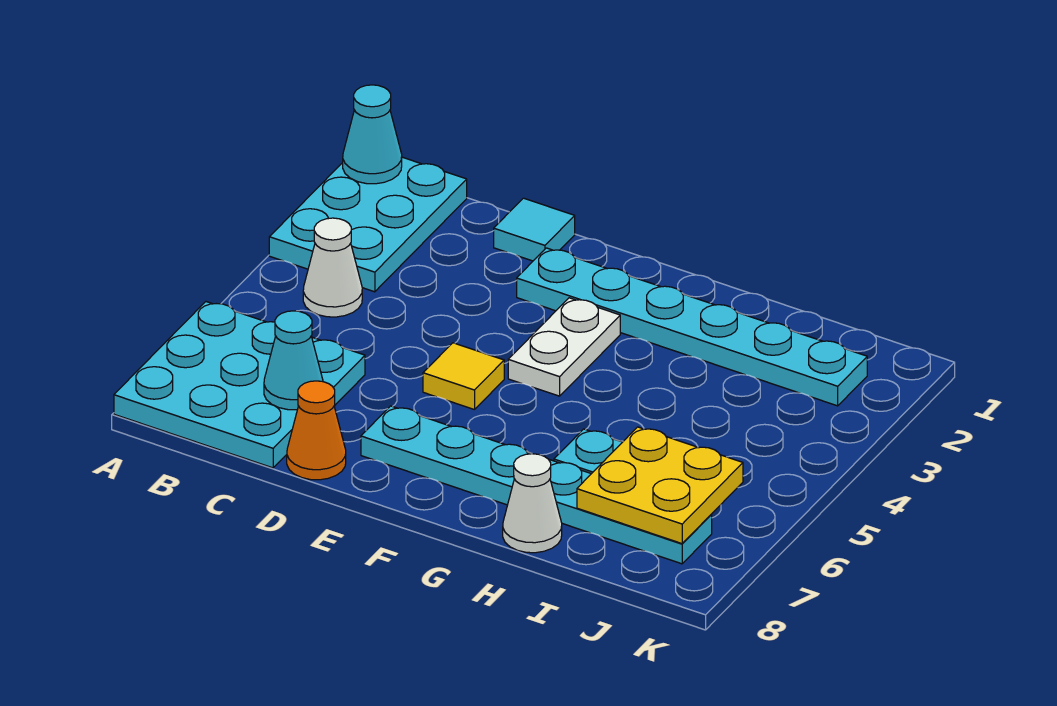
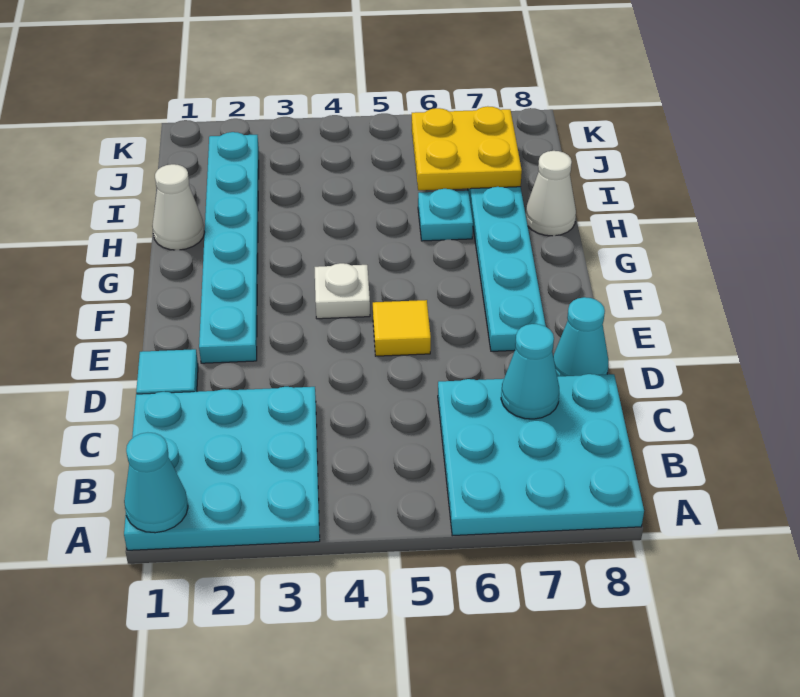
cyan 2x3 plate [269,157,467,292] -> cyan 3x3 plate [124,387,320,550]
white 1x1 cone [303,218,362,317] -> white 1x1 cone moved to [152,164,205,250]
orange 1x1 cone [287,381,346,480] -> cyan 1x1 cone [553,297,608,377]
white 1x2 plate [508,298,620,396] -> white 1x1 plate [315,263,370,319]

